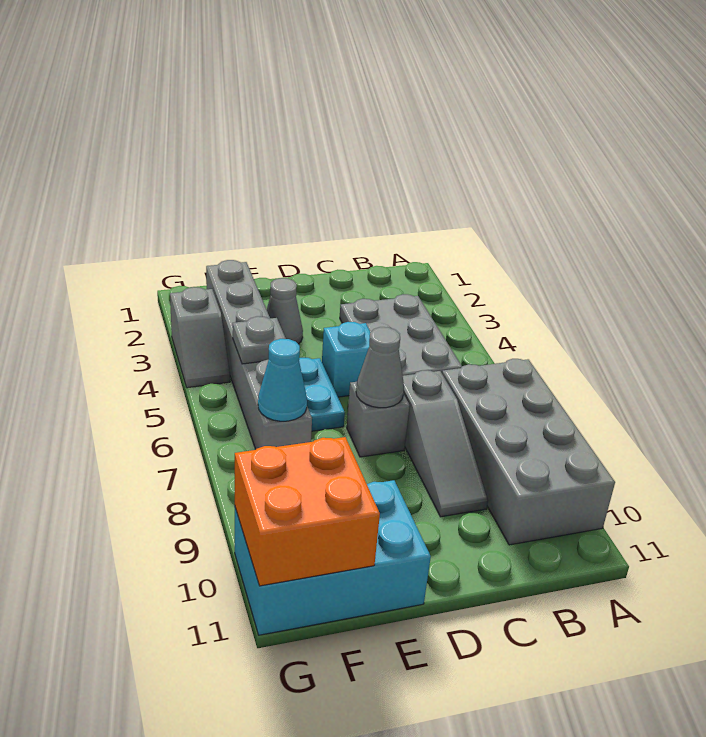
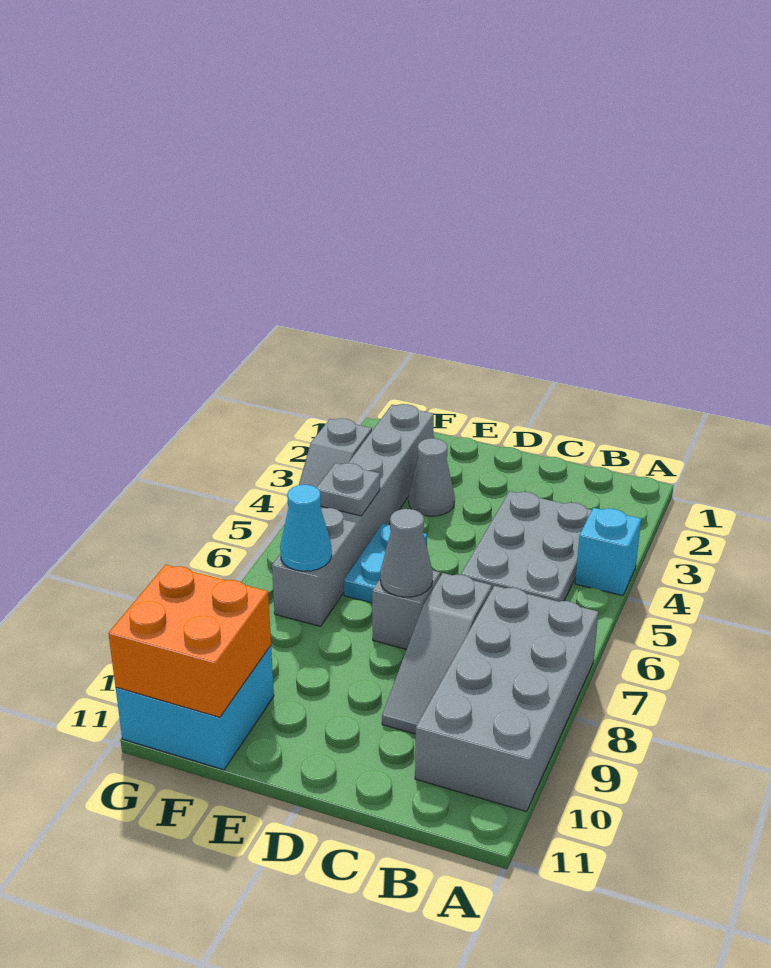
cyan 1x1 brick [322,322,370,397] -> cyan 1x1 brick moved to [575,508,641,596]
cyan 2x3 brick [235,480,431,635] -> cyan 2x2 brick [116,646,274,770]

